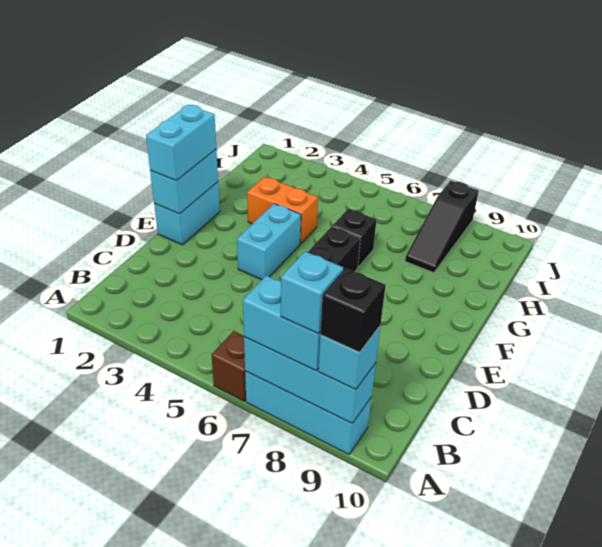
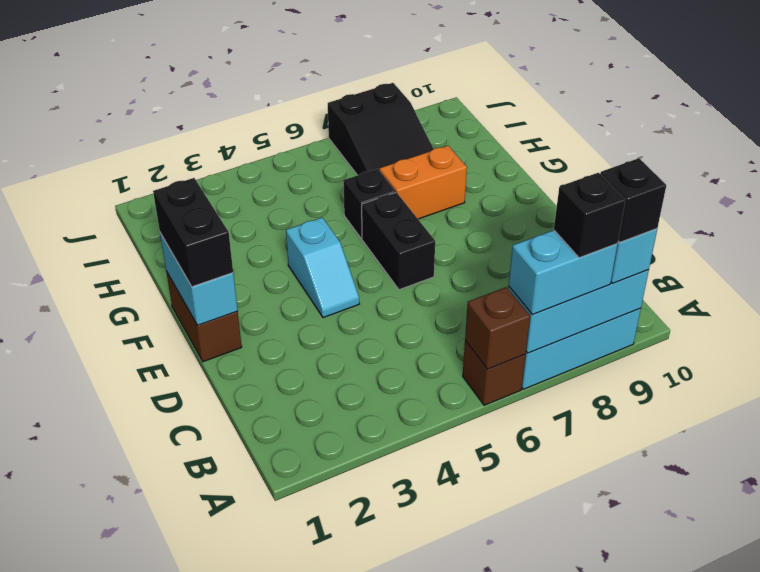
none -> brown 1x1 brick [465,287,530,369]
cyan 1x1 brick [281,251,343,334] -> black 1x1 brick [554,173,625,258]
cyan 1x2 brick [154,182,220,245] -> brown 1x2 brick [166,271,242,362]
cyan 1x2 brick [146,105,216,181] -> black 1x2 brick [153,178,233,287]
cyan 1x2 brick [237,204,301,280] -> cyan 1x2 slope [286,218,359,318]
orange 1x2 brick [247,177,318,244] -> orange 1x2 brick moved to [380,146,467,219]
black 1x3 slope [405,181,479,273] -> black 2x3 slope [328,83,433,175]

